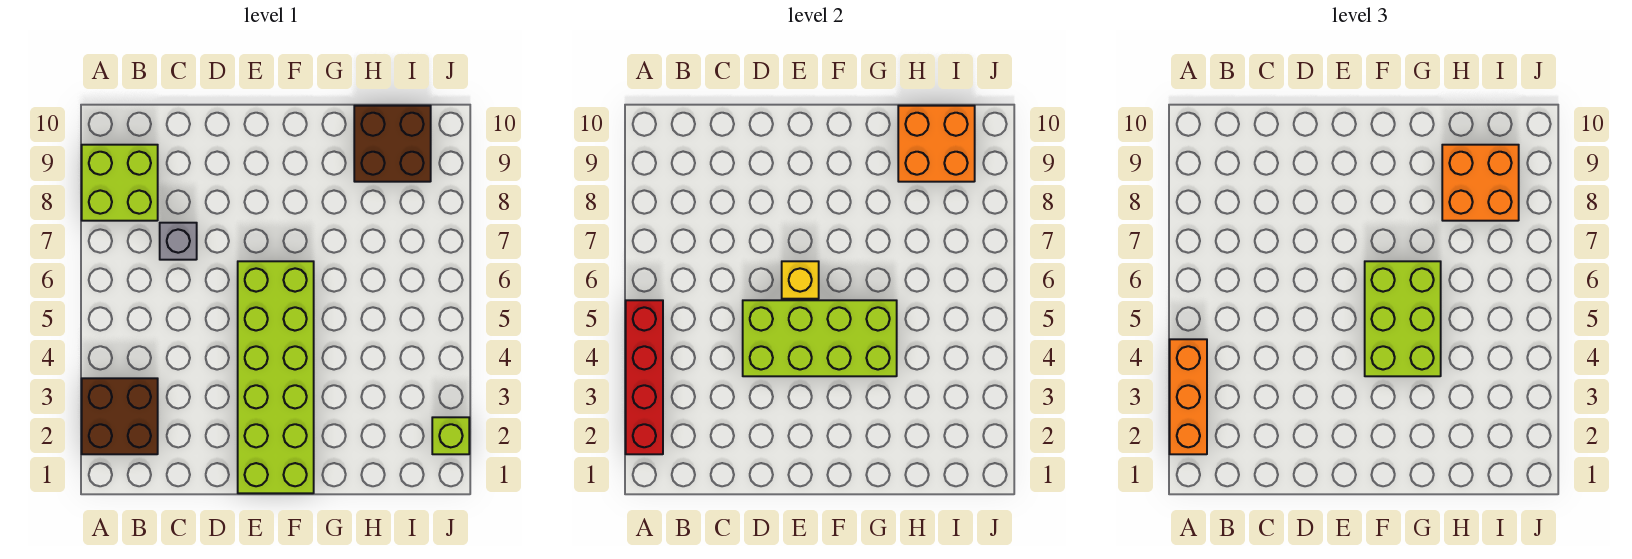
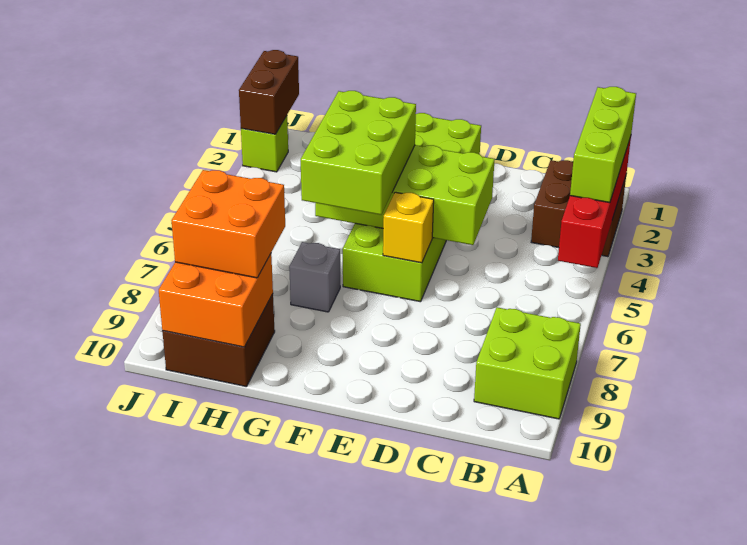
orange 1x3 brick [1170,339,1207,454] -> lime 1x3 brick [570,87,636,203]
grey 1x1 brick [160,223,197,260] -> grey 1x1 brick moved to [289,242,340,312]
none -> brown 1x2 brick [239,50,299,134]

